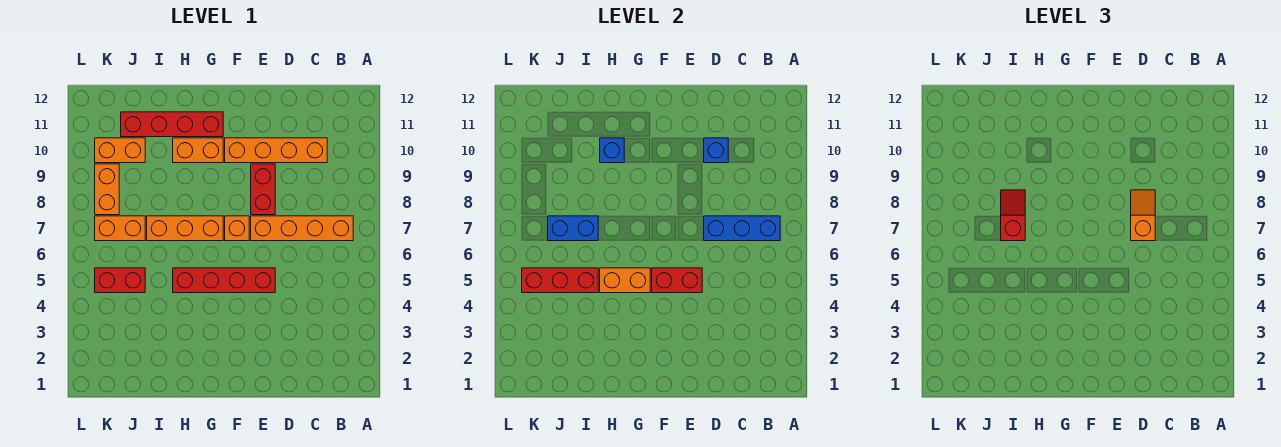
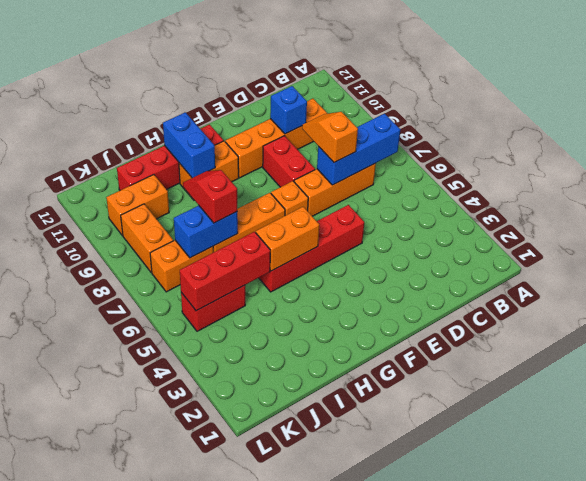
orange 1x4 brick [251,216,353,241] -> orange 1x3 brick [294,163,376,216]
red 1x2 brick [652,268,702,293] -> none
blue 1x1 brick [600,138,624,163] -> blue 1x2 brick [163,112,215,178]

